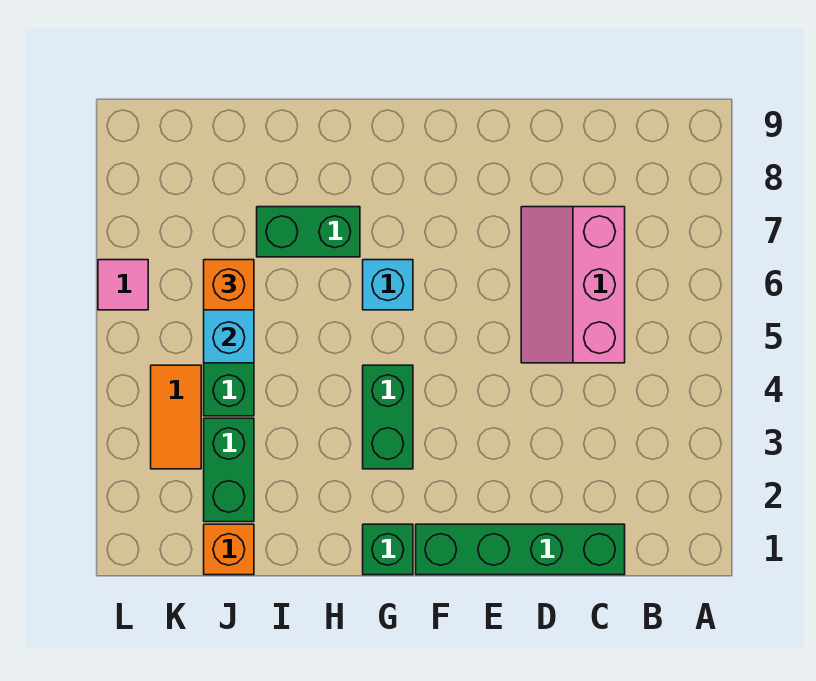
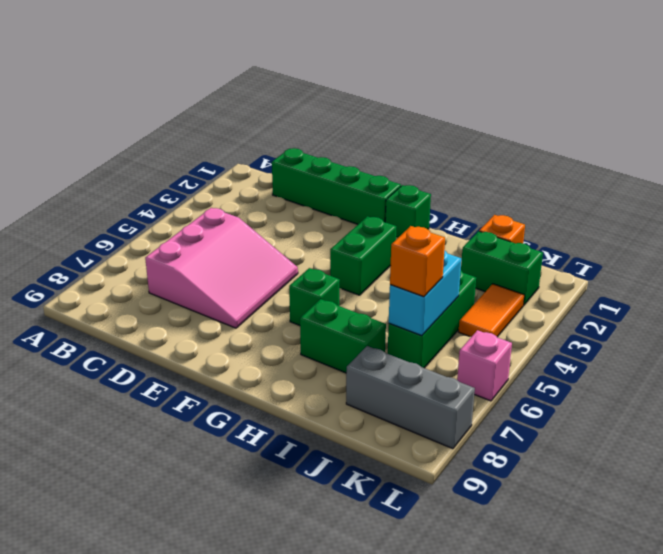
pink 2x3 slope [521,207,625,363] -> pink 3x3 slope [145,208,298,328]
cyan 1x1 brick [363,260,413,310] -> green 1x1 brick [289,268,340,326]
green 1x2 brick [204,418,254,522] -> green 1x2 brick turned to [461,231,543,305]
none -> grey 1x3 brick [346,346,475,449]
pink 1x1 tile [98,260,148,310] -> pink 1x1 brick [457,330,512,401]

